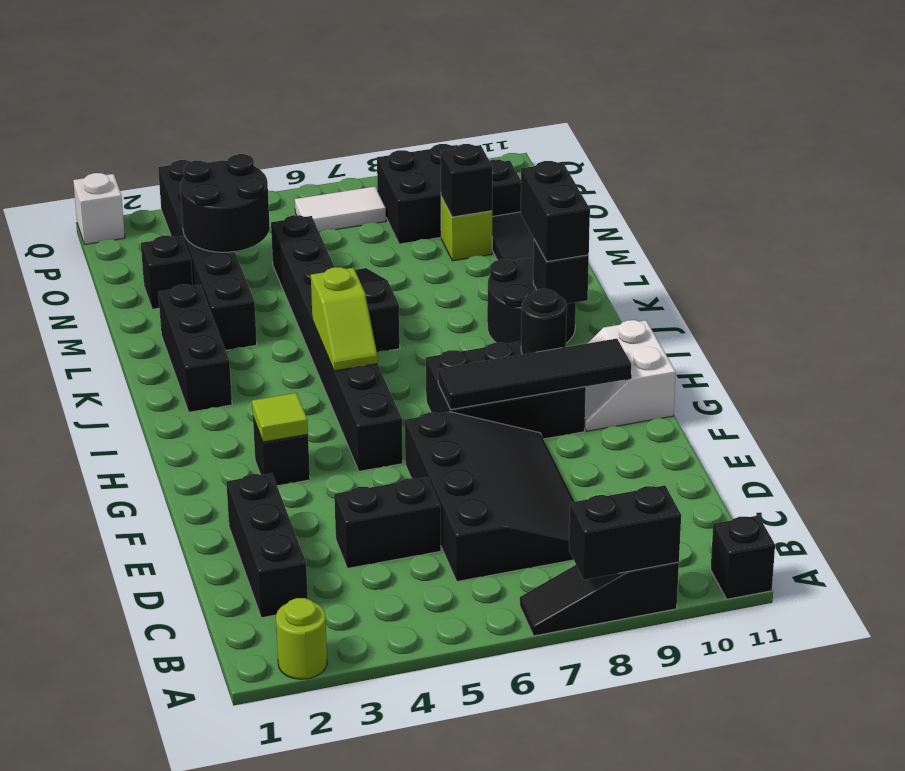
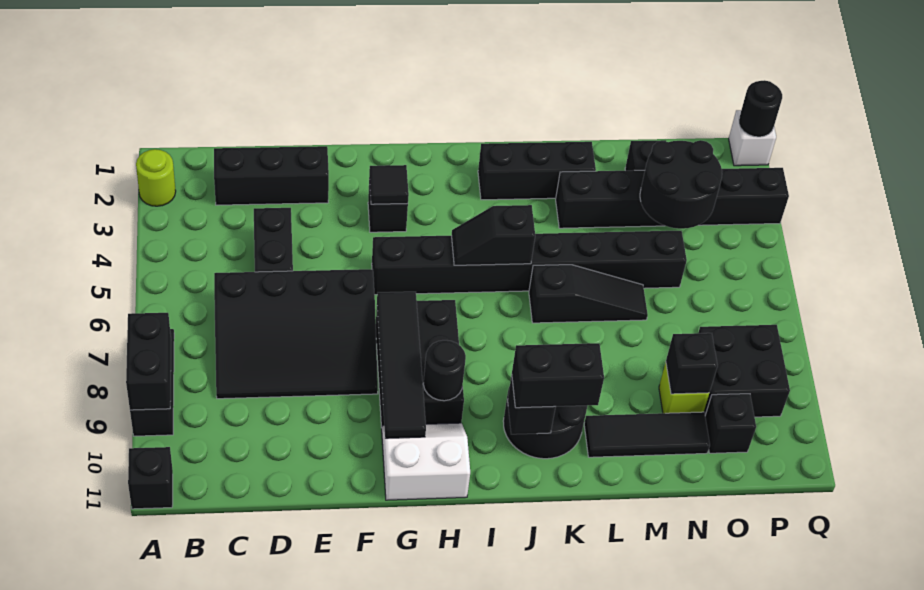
lime 1x1 tile [252,393,308,442] -> black 1x1 tile [369,165,409,204]
lime 1x2 slope [311,267,378,371] -> black 1x2 slope [452,205,535,265]
white 1x2 tile [295,186,386,232] -> none
none -> black 1x1 round brick [739,80,782,137]

